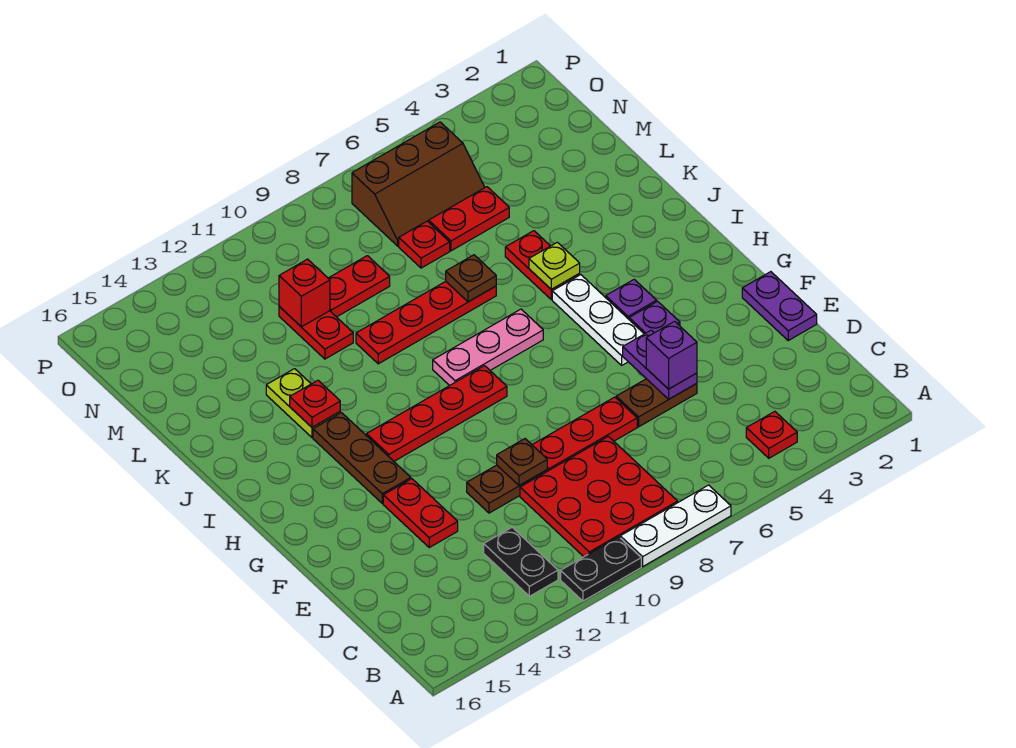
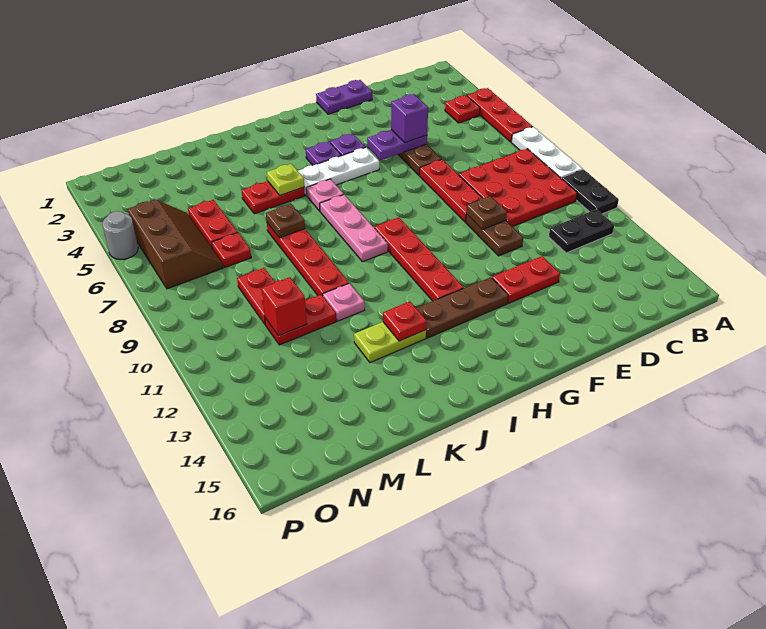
none -> red 1x3 plate [467,88,533,142]
none -> pink 1x1 plate [306,179,344,211]
none -> pink 1x1 plate [323,283,365,321]
none -> grey 1x1 round brick [102,211,138,259]

